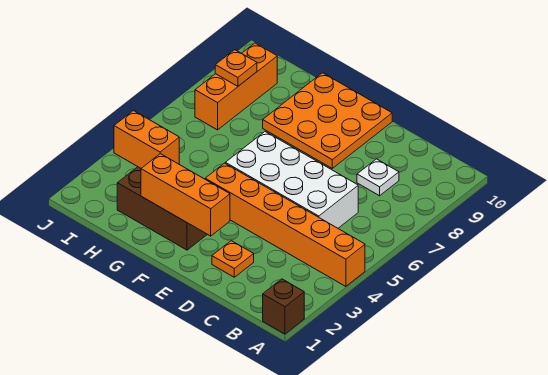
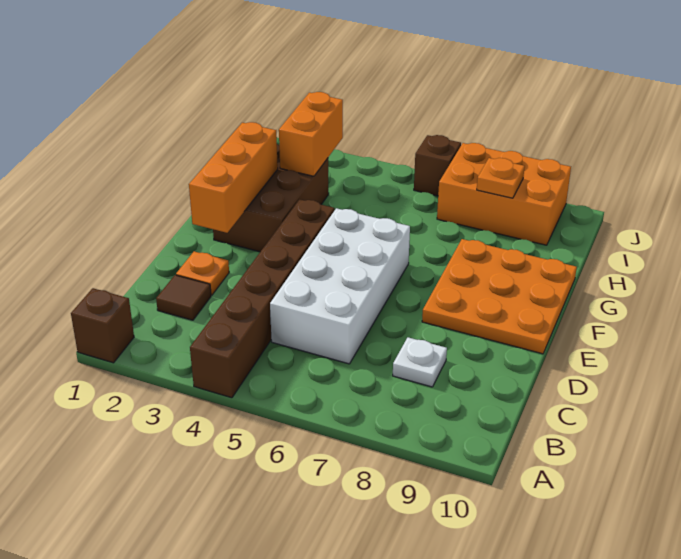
orange 1x6 brick [205,163,365,286] -> brown 1x6 brick [190,199,334,398]
none -> brown 1x1 tile [156,275,211,320]
orange 1x3 brick [195,43,277,130] -> orange 2x3 brick [437,143,571,245]
none -> brown 1x1 brick [414,135,461,196]

